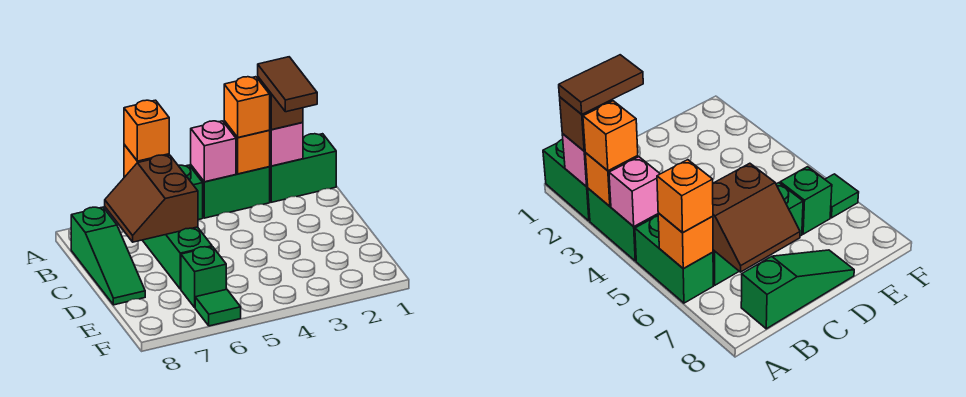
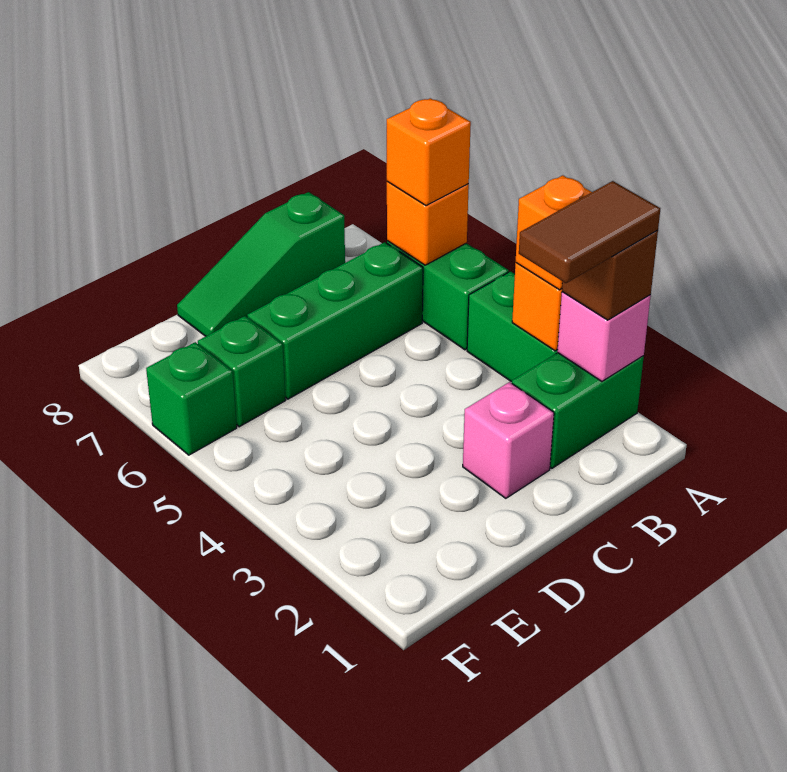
green 1x2 brick [270,134,336,202] -> green 1x2 brick turned to [512,353,644,468]
pink 1x1 brick [191,121,236,182] -> pink 1x1 brick moved to [463,382,554,498]
brown 2x2 slope [105,155,198,242] -> none
green 1x1 tile [195,289,241,326] -> green 1x1 brick [146,342,237,455]

